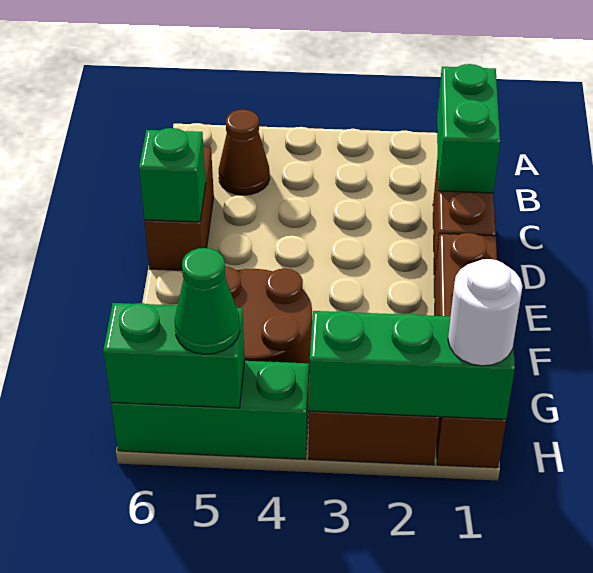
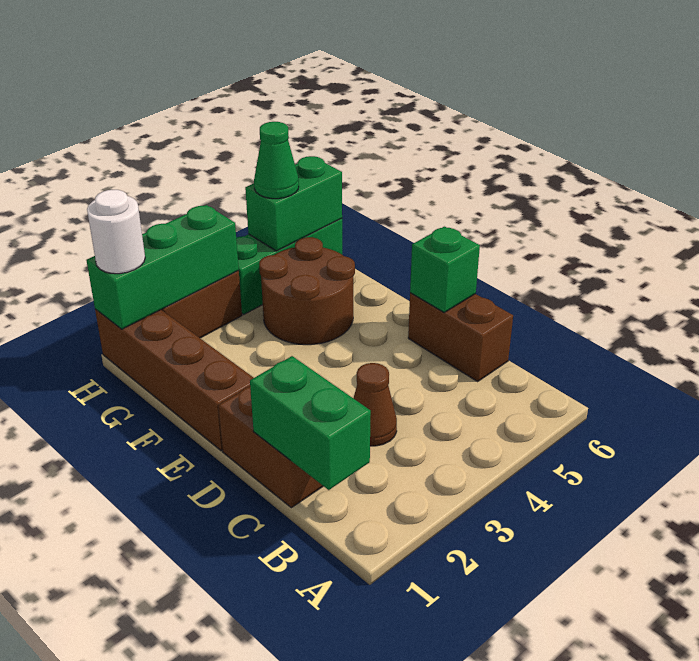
brown 1x1 cone [219,110,270,195] -> brown 1x1 cone moved to [353,363,397,446]

